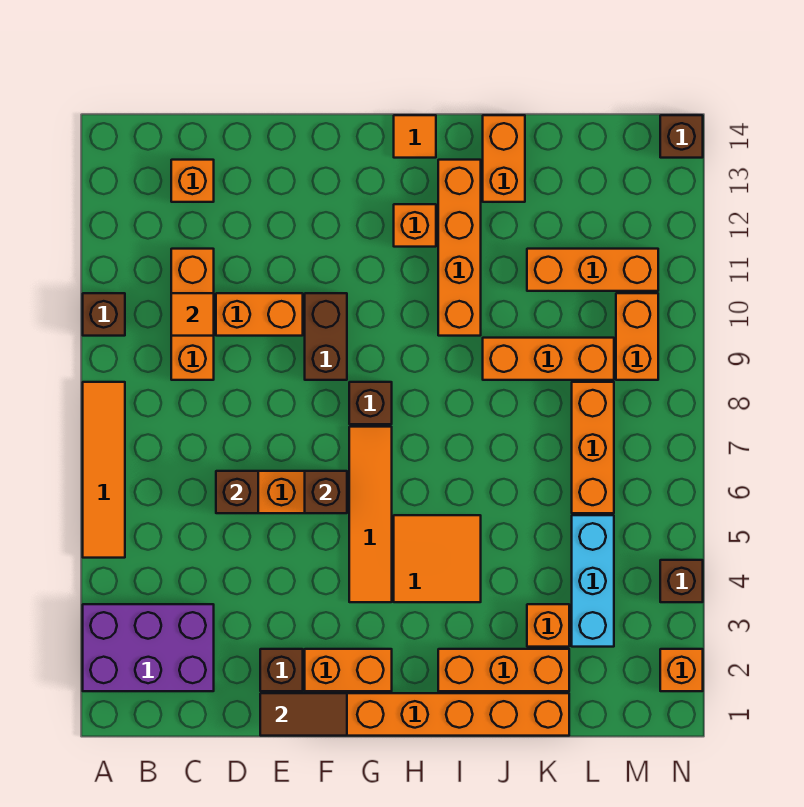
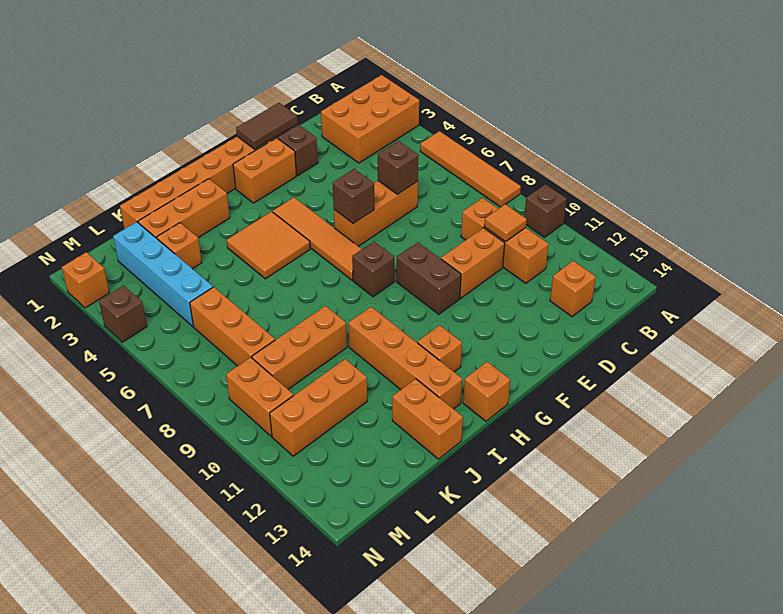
purple 2x3 brick [83,604,214,691] -> orange 2x3 brick [321,75,419,163]
orange 1x1 tile [394,115,436,158] -> orange 1x1 brick [463,362,510,421]
cyan 1x3 brick [572,515,614,647] -> cyan 1x4 brick [113,222,213,326]
brown 1x1 brick [660,115,703,158] -> none

